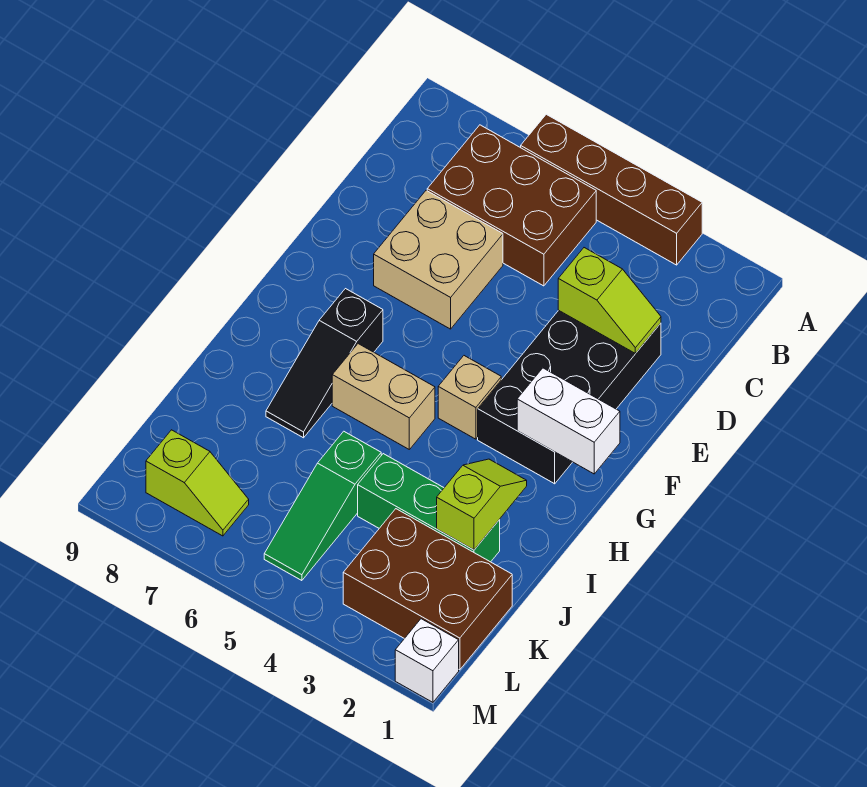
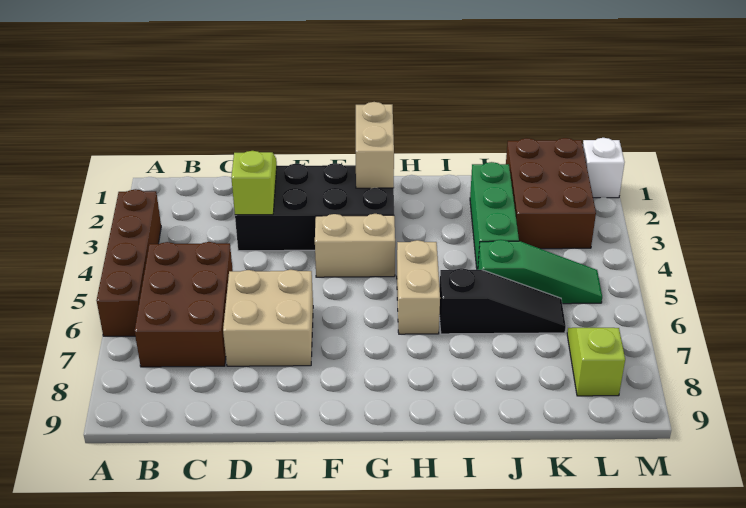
white 1x2 brick [517,368,620,474] -> tan 1x2 brick [356,102,394,188]
tan 1x1 brick [438,356,501,439] -> tan 1x2 brick [315,214,395,277]
black 1x3 slope [266,289,383,438] -> black 1x3 slope moved to [439,268,566,334]
lime 1x2 slope [437,459,527,550] -> none

